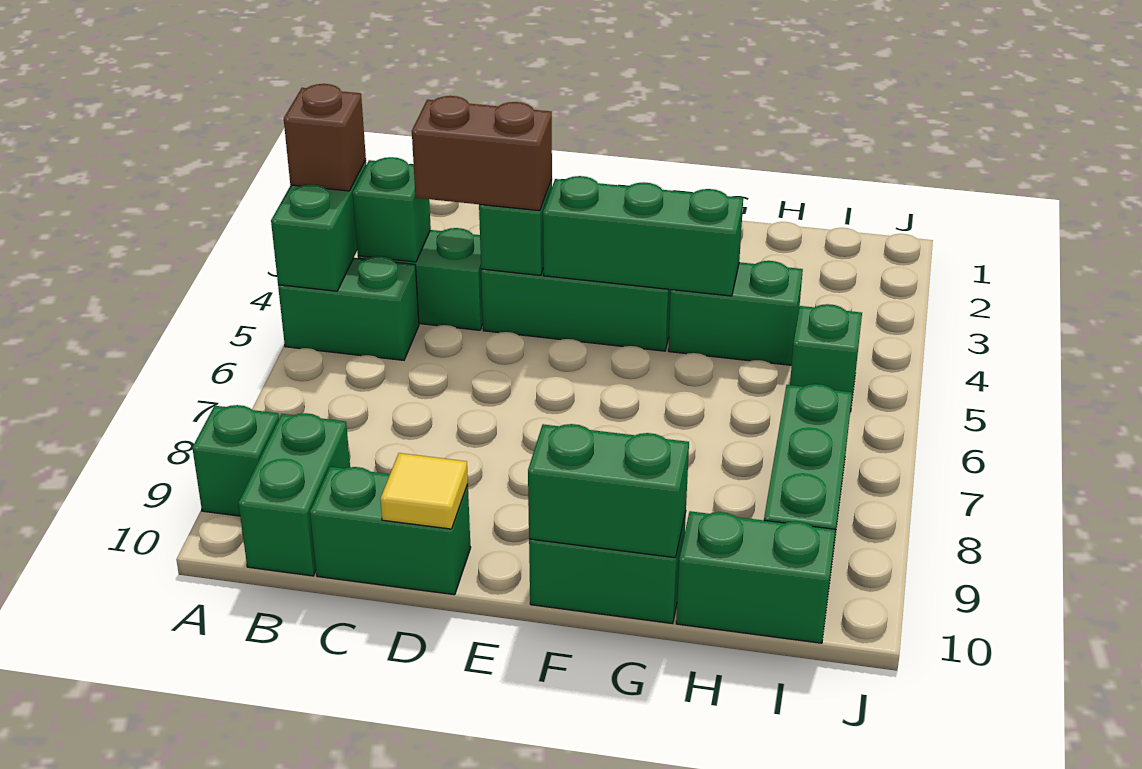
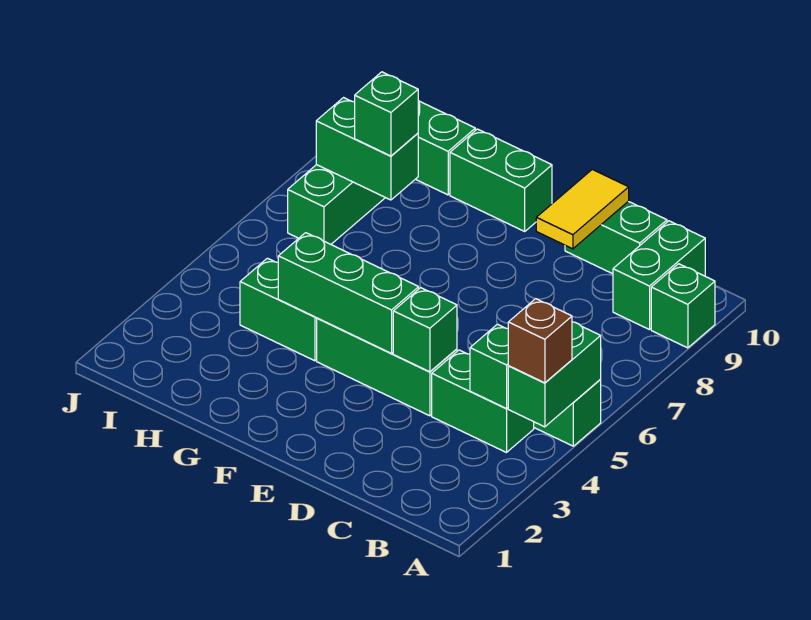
brown 1x2 brick [412,96,552,211] -> none
yellow 1x1 tile [380,453,468,529] -> yellow 1x2 tile [536,169,629,249]
green 1x2 brick [528,424,689,558] -> green 1x2 brick moved to [316,98,418,200]
green 1x1 brick [790,304,862,412] -> green 1x1 brick moved to [355,72,418,156]

